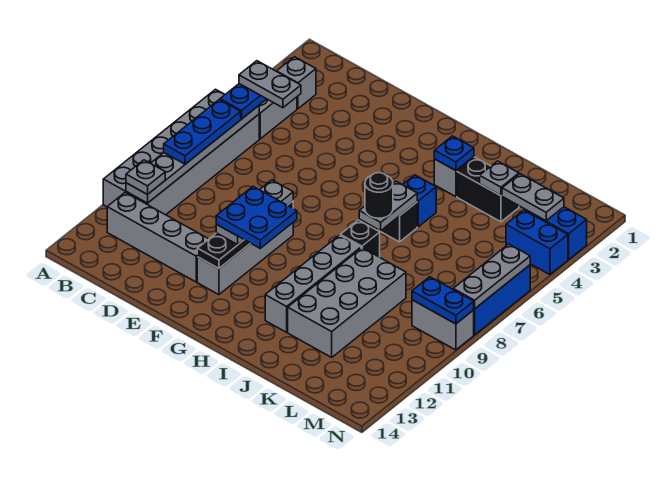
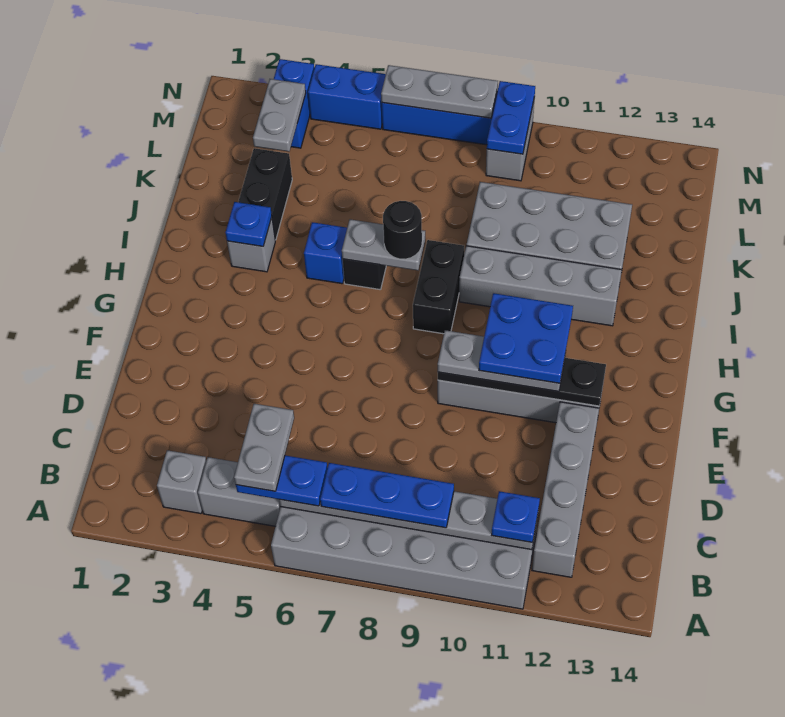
grey 1x1 plate [126,160,165,195] -> blue 1x1 plate [491,491,540,542]
black 1x1 brick [340,220,380,257] -> black 1x2 brick [413,240,464,334]
grey 1x1 plate [480,161,519,196] -> none
blue 1x2 brick [506,210,568,275] -> blue 1x2 brick turned to [308,64,386,129]

